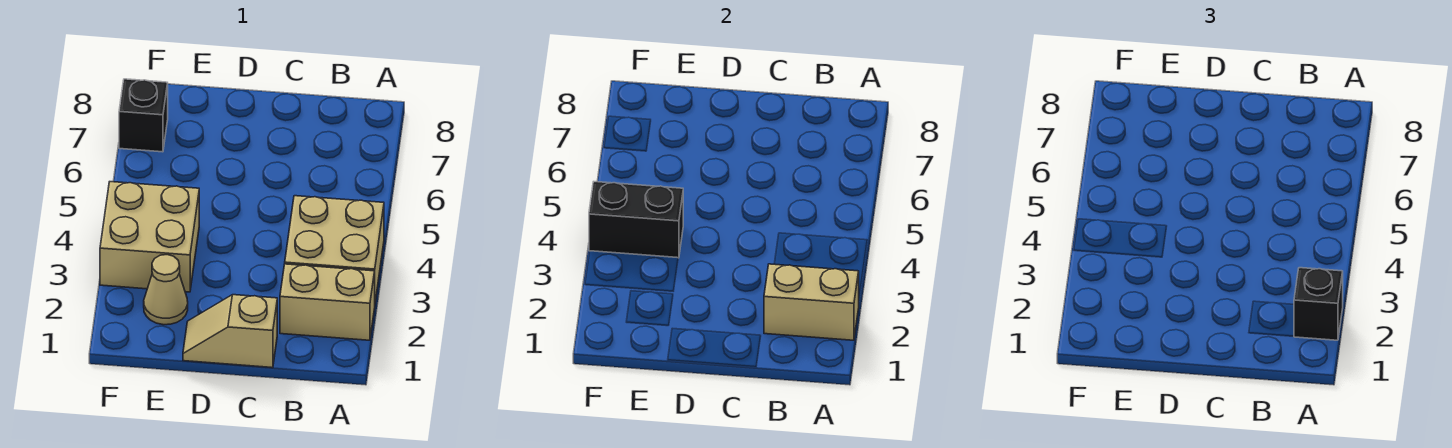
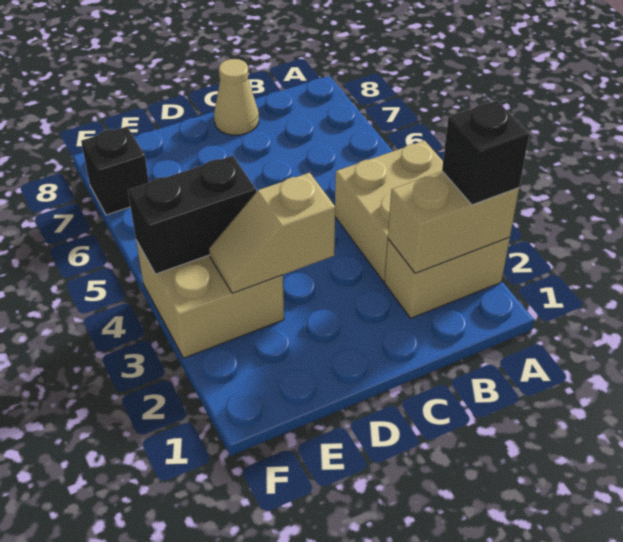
tan 1x2 slope [183,295,277,368] -> tan 1x2 slope moved to [209,173,335,293]
tan 1x1 cone [144,255,188,325] -> tan 1x1 cone moved to [214,59,259,135]

